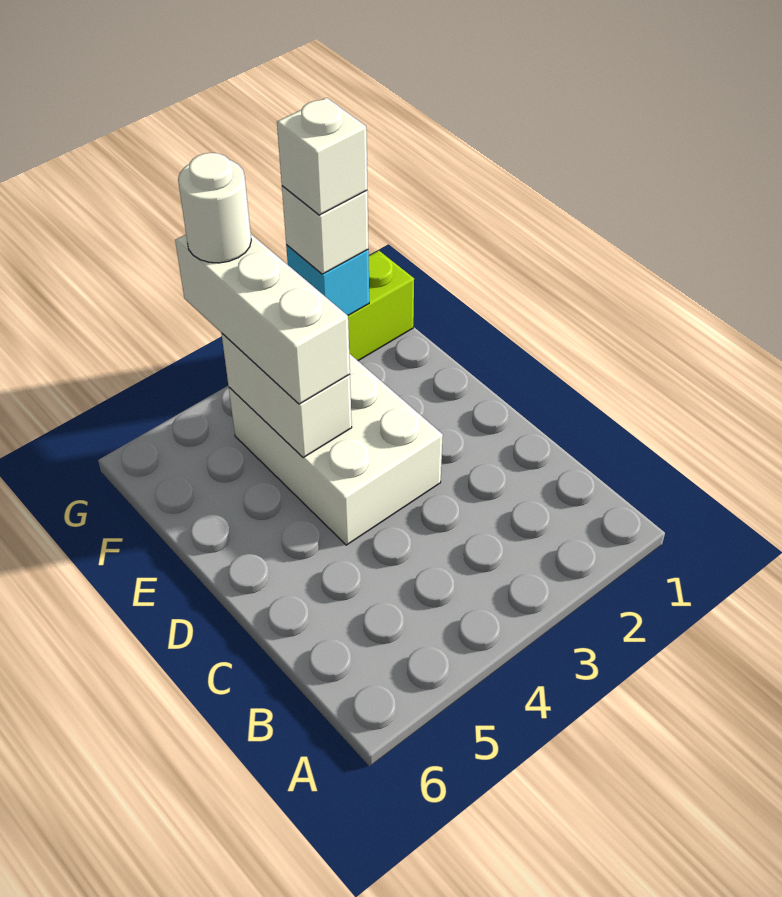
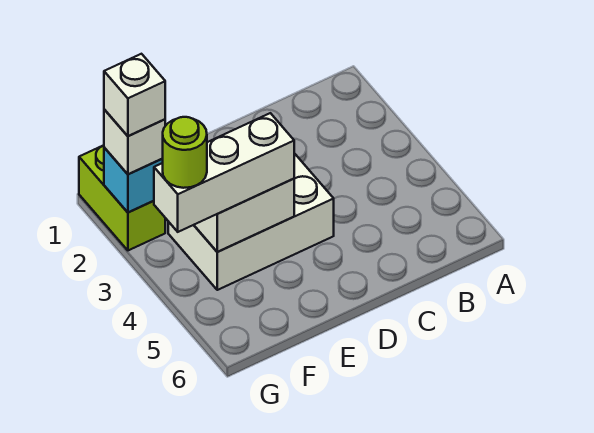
white 1x1 round brick [178,153,251,263] -> lime 1x1 round brick [162,117,207,188]

